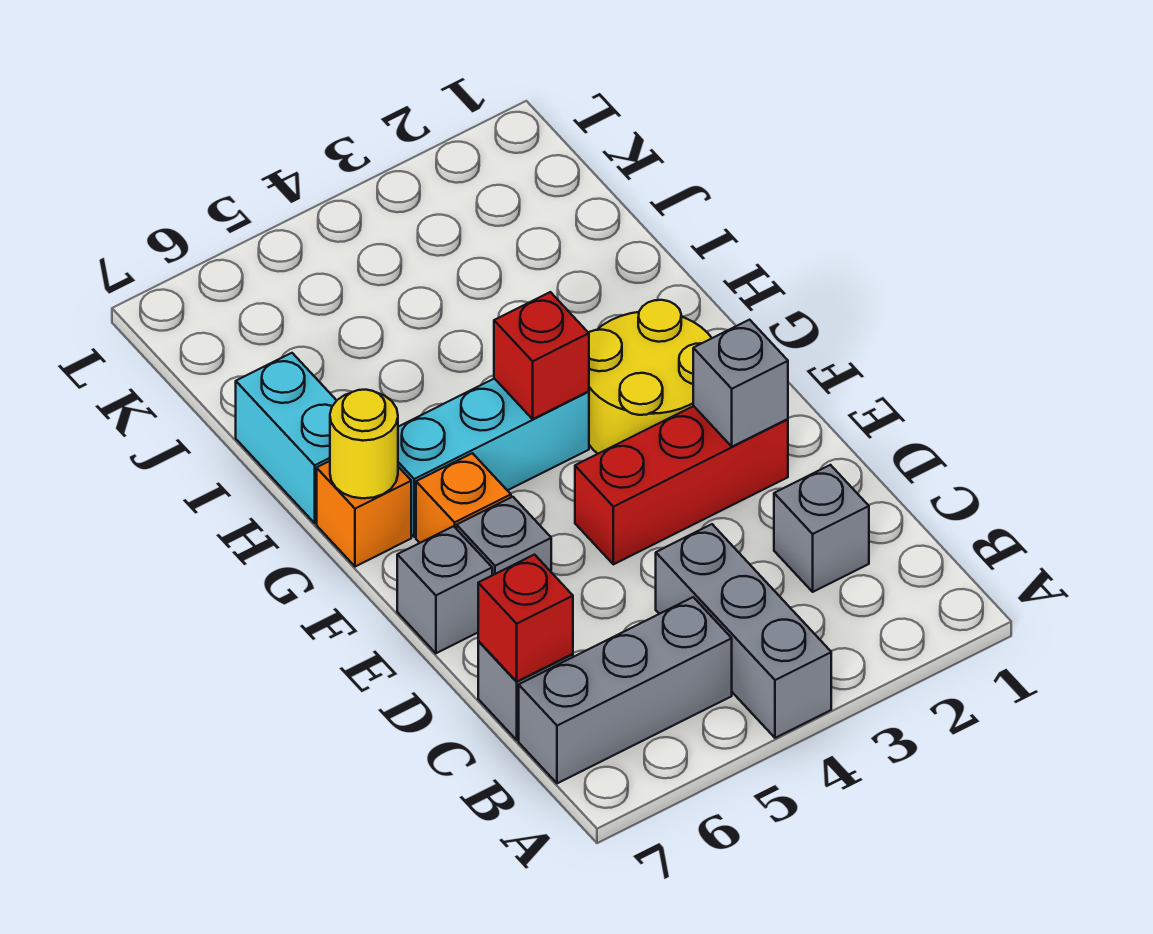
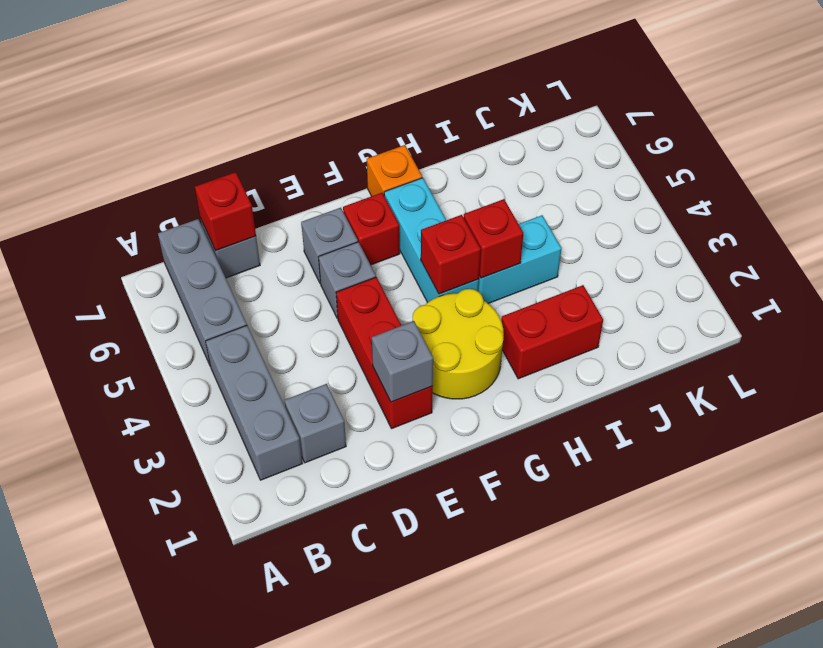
grey 1x3 brick [656,524,831,738] -> grey 1x3 brick turned to [206,326,302,480]
grey 1x1 brick [397,526,492,653] -> grey 1x1 brick moved to [319,242,376,319]
orange 1x1 brick [416,453,511,543] -> red 1x1 brick [343,193,400,265]
yellow 1x1 round brick [330,390,398,498] -> none
none -> red 1x2 brick [501,285,603,379]
none -> red 1x1 brick [464,199,523,278]
cyan 1x2 brick [236,353,337,523] -> cyan 1x2 brick moved to [478,215,562,303]

